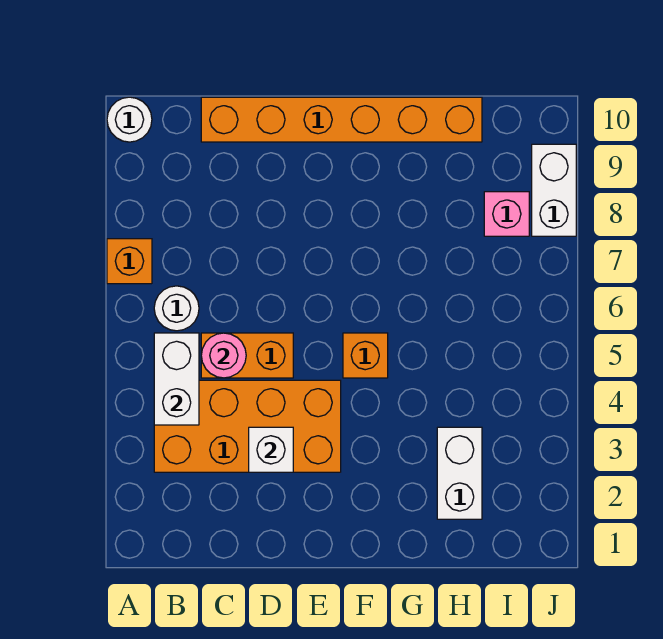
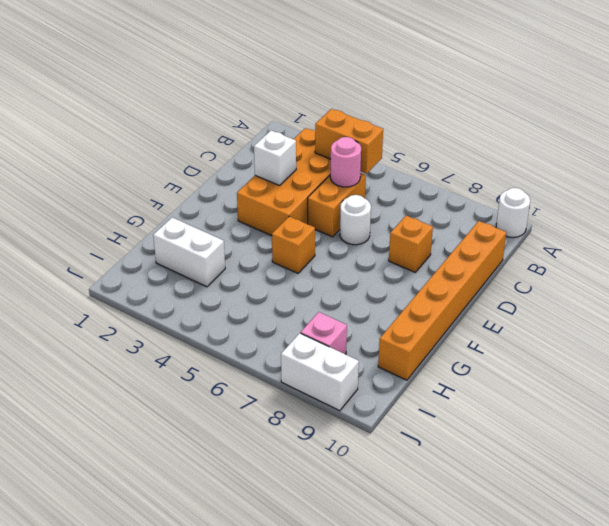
orange 1x1 brick [107,239,152,284] -> orange 1x1 brick moved to [389,216,433,272]
white 1x2 brick [154,333,199,425] -> orange 1x2 brick [315,109,383,174]
white 1x1 round brick [154,286,199,331] -> white 1x1 round brick moved to [340,195,371,245]

